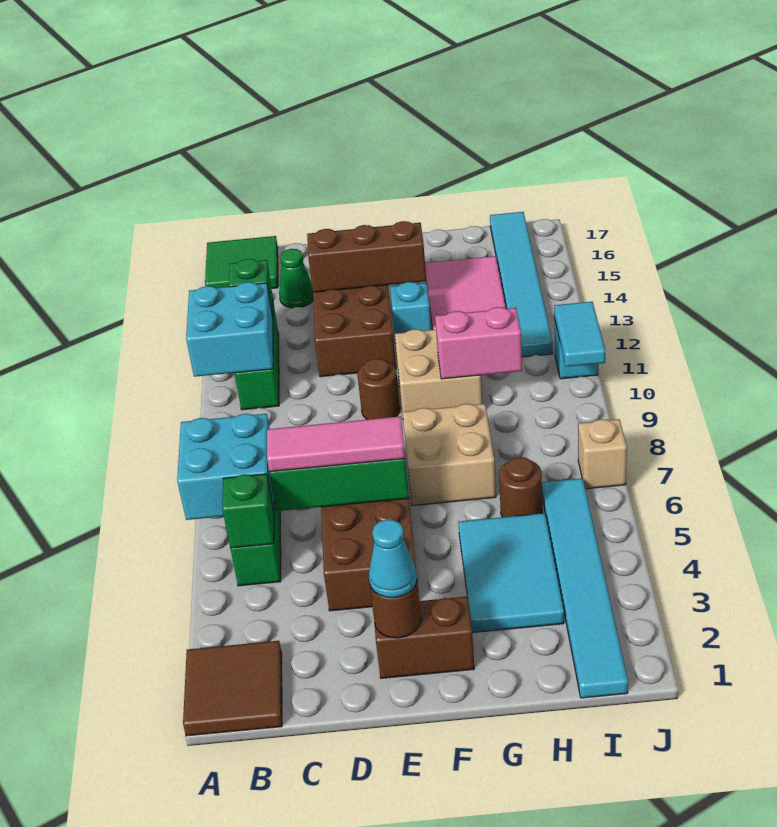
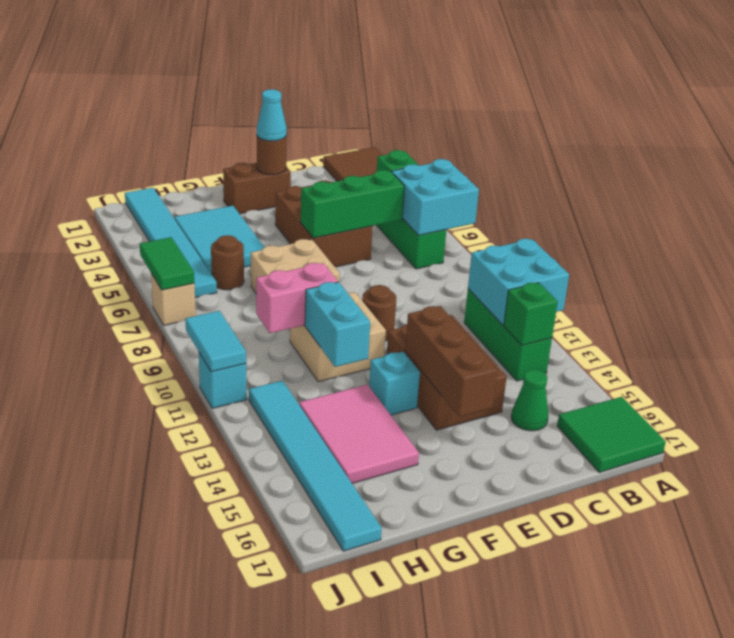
pink 1x3 tile [267,416,405,472] -> none
brown 1x3 brick [307,221,426,292] -> brown 1x3 brick turned to [405,306,497,417]
none -> cyan 1x2 brick [305,282,370,367]
none -> green 1x2 tile [140,237,194,290]

